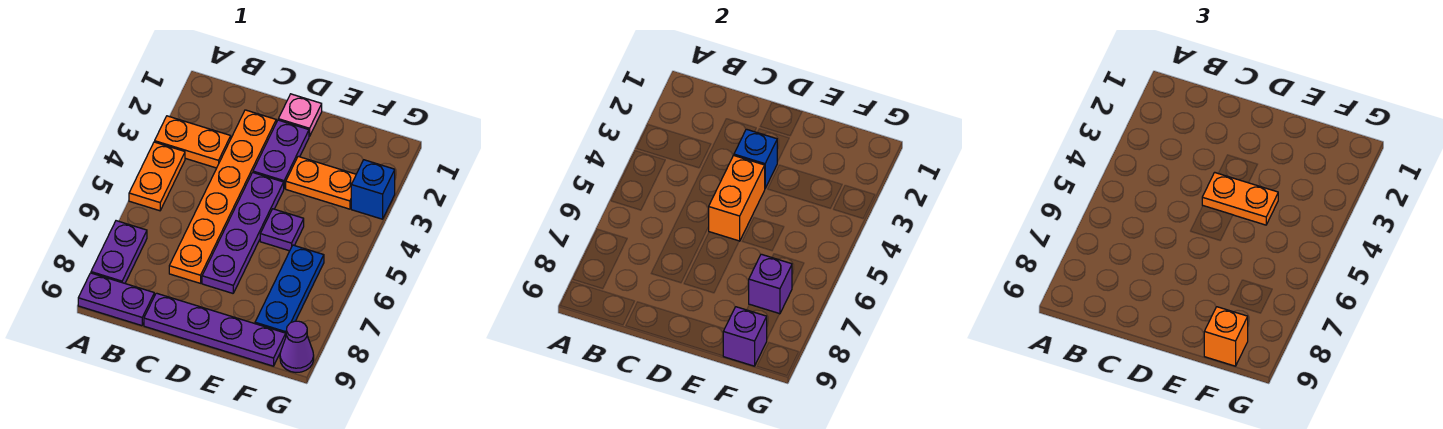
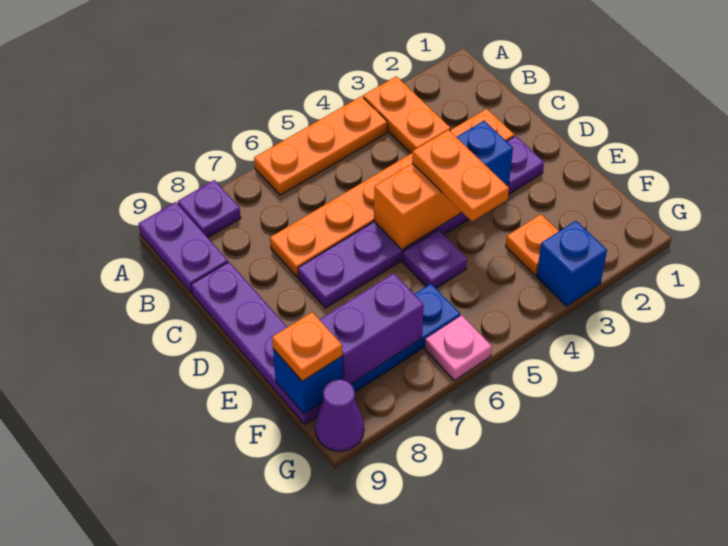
orange 1x2 plate [129,142,185,211] -> orange 1x3 plate [254,96,387,195]
purple 1x2 plate [91,221,147,283] -> purple 1x1 plate [178,180,241,237]
pink 1x1 plate [278,94,322,136] -> pink 1x1 plate moved to [425,315,492,380]
orange 1x2 plate [286,156,356,209] -> orange 1x1 plate [506,214,559,275]
purple 1x1 brick [749,254,792,314] -> purple 1x2 brick [319,273,424,384]
purple 1x1 brick [723,307,767,366] -> blue 1x1 brick [273,349,343,414]
orange 1x1 brick [1204,307,1248,366] -> orange 1x1 plate [272,312,342,381]

